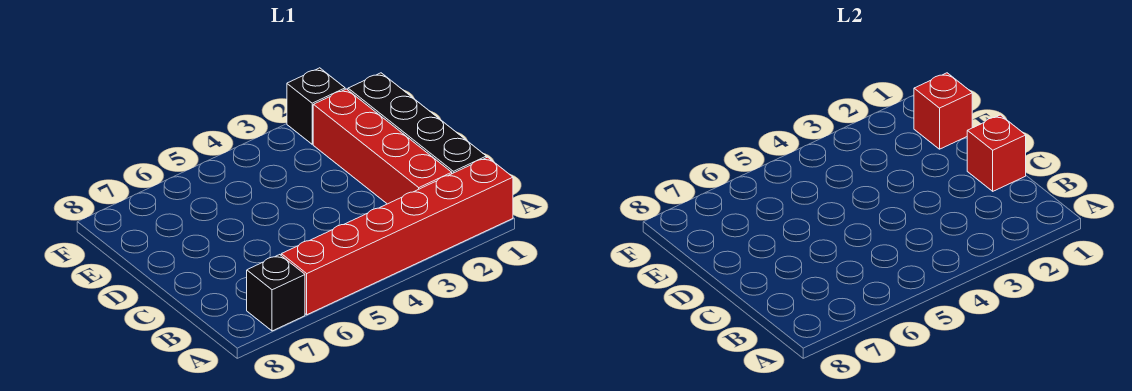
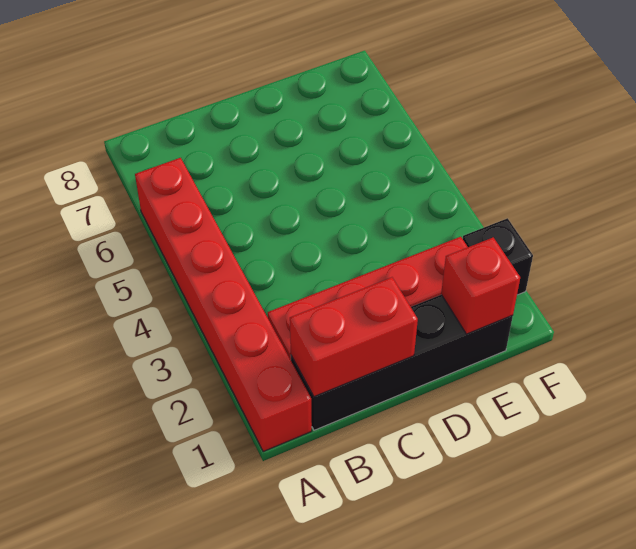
black 1x1 brick [247,255,305,331] -> none
red 1x1 brick [967,115,1026,191] -> red 1x2 brick [290,277,418,397]

